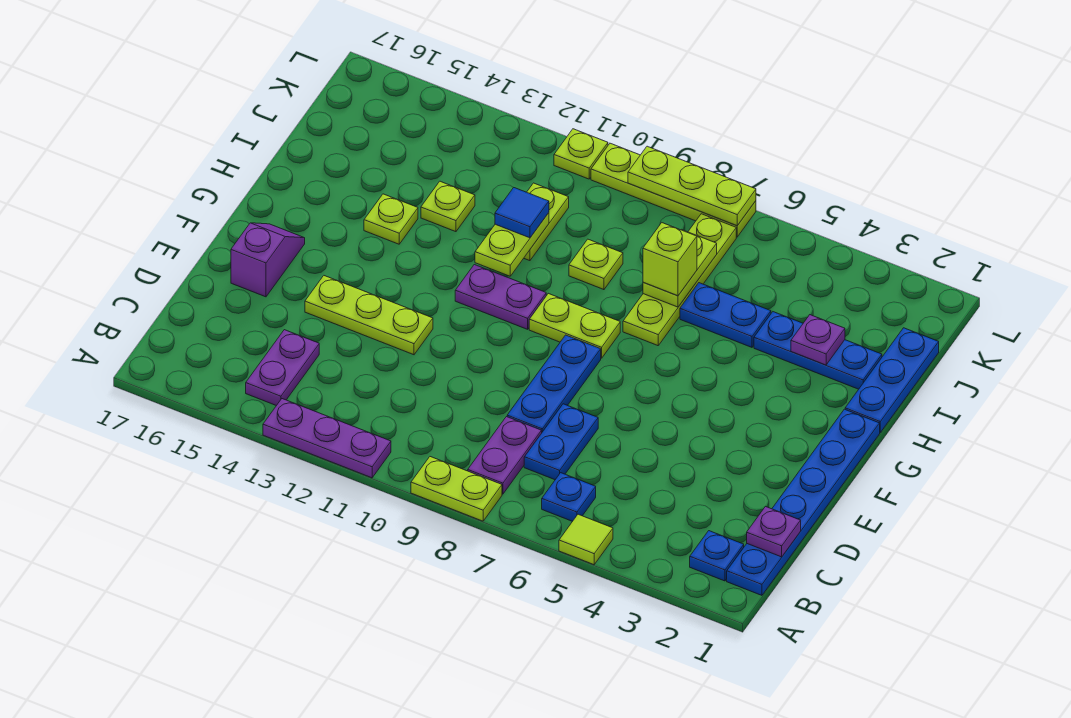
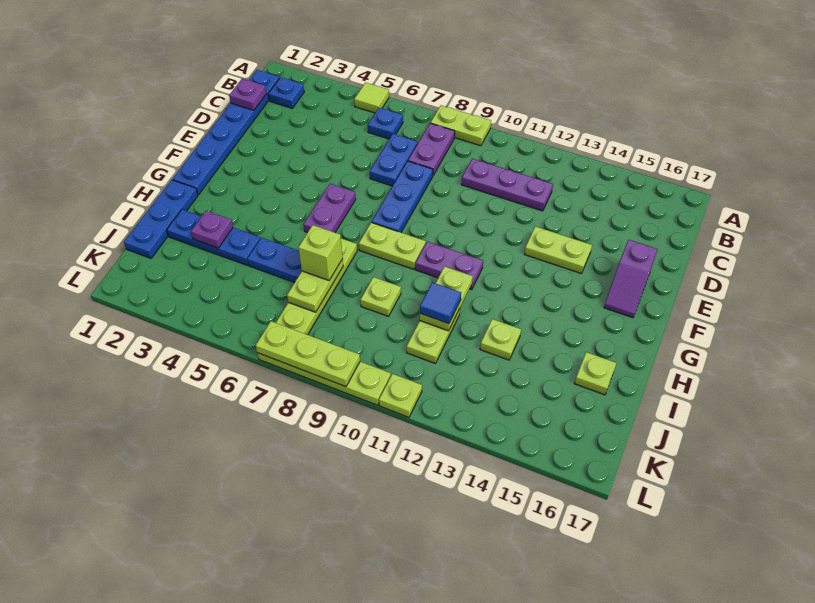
purple 1x3 plate [263,399,391,478] -> purple 1x3 plate moved to [461,159,553,211]
purple 1x2 plate [246,330,319,406] -> purple 1x2 plate moved to [304,184,356,233]
lime 1x3 plate [305,276,433,355] -> lime 1x2 plate [524,226,592,274]
lime 1x1 plate [364,194,418,244] -> lime 1x1 plate moved to [574,352,616,395]

